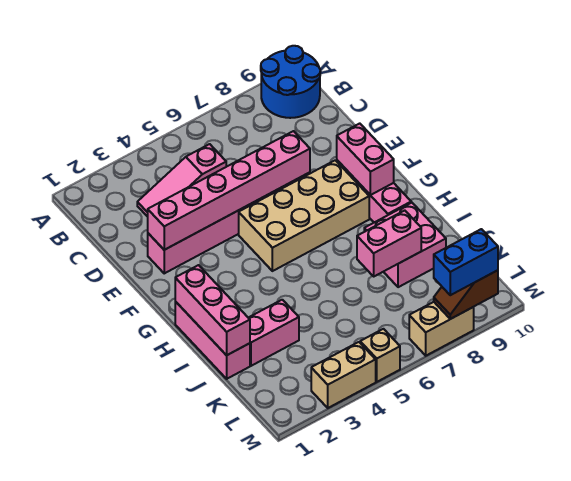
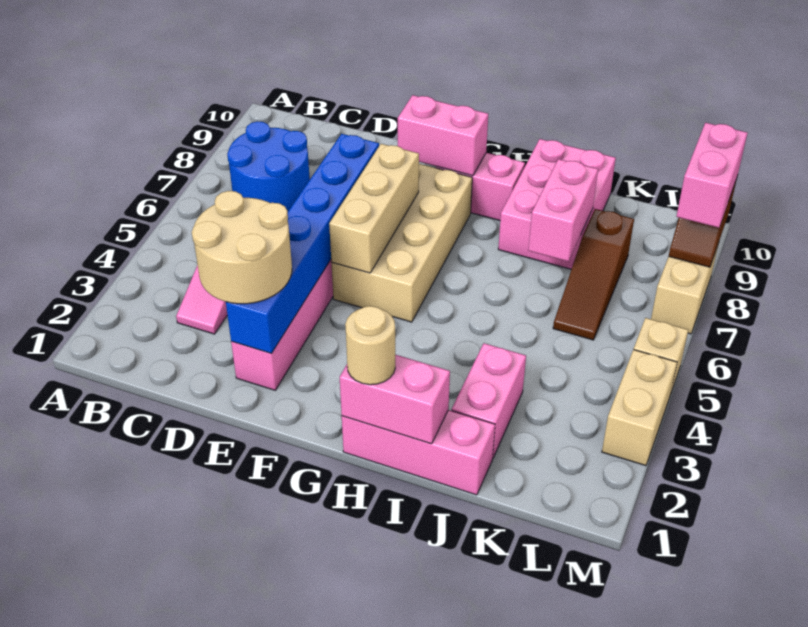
blue 2x2 round brick [261,46,320,118] -> blue 2x2 round brick moved to [227,121,310,212]
none -> tan 2x2 round brick [192,191,292,304]
pink 1x6 brick [148,131,310,250] -> blue 1x6 brick [226,134,379,353]
none -> tan 1x3 brick [329,144,419,273]
pink 1x3 brick [175,265,250,355] -> pink 1x2 brick [340,355,450,444]
none -> tan 1x1 round brick [345,306,395,385]
pink 2x2 brick [364,203,446,287] -> pink 2x3 brick [498,139,616,269]
none -> brown 1x3 slope [553,209,634,340]
blue 1x2 brick [434,229,498,295] -> pink 1x2 brick [676,123,747,228]

